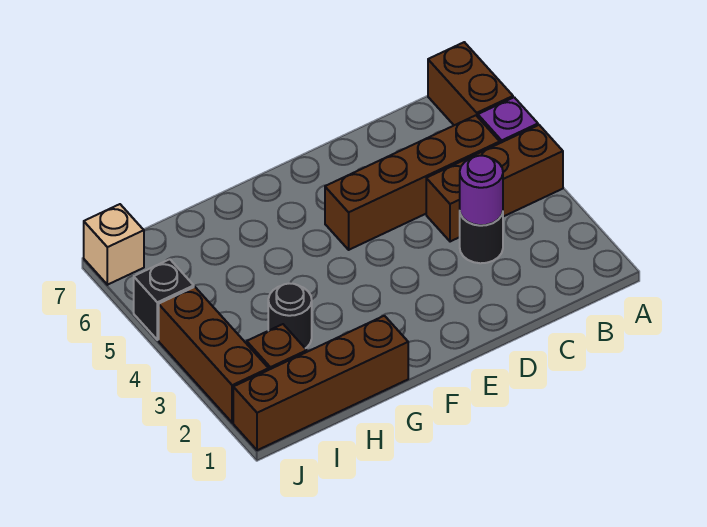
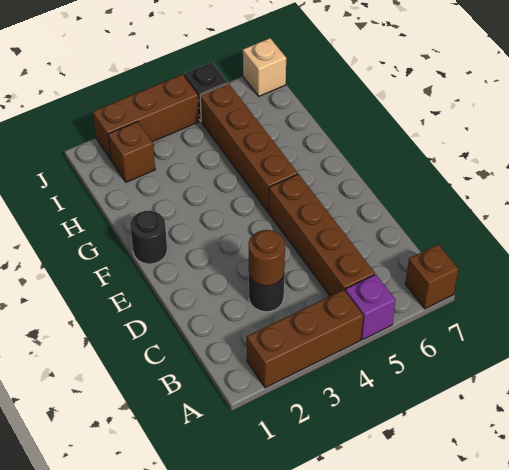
brown 1x3 brick [426,125,563,242] -> brown 1x3 brick turned to [247,290,363,388]
brown 1x2 brick [428,42,513,125] -> brown 1x1 brick [406,244,458,309]
purple 1x1 round brick [460,156,503,225] -> brown 1x1 round brick [249,230,285,286]
brown 1x4 brick [233,316,408,450] -> brown 1x4 brick moved to [200,83,298,212]
black 1x1 round brick [268,283,312,348] -> black 1x1 round brick moved to [130,211,167,264]

